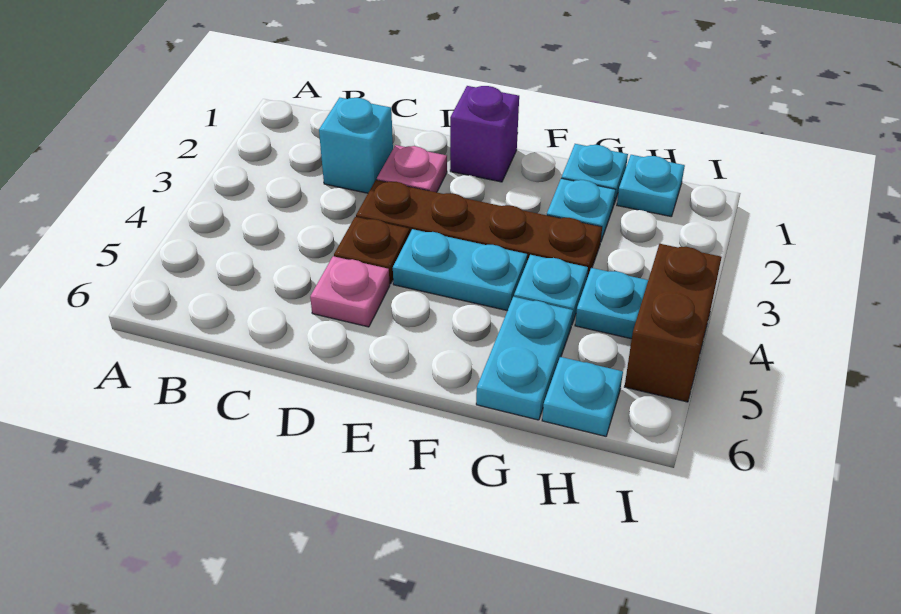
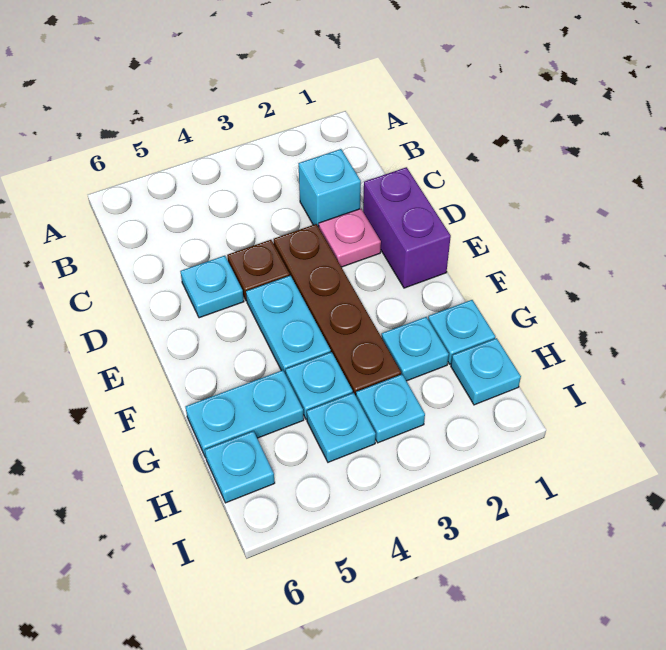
pink 1x1 plate [310,256,390,327] -> cyan 1x1 plate [180,256,244,318]
purple 1x1 brick [450,86,519,182] -> purple 1x2 brick [363,167,451,288]
none -> cyan 1x1 plate [356,374,425,443]
brown 1x2 brick [625,244,722,402] -> none

